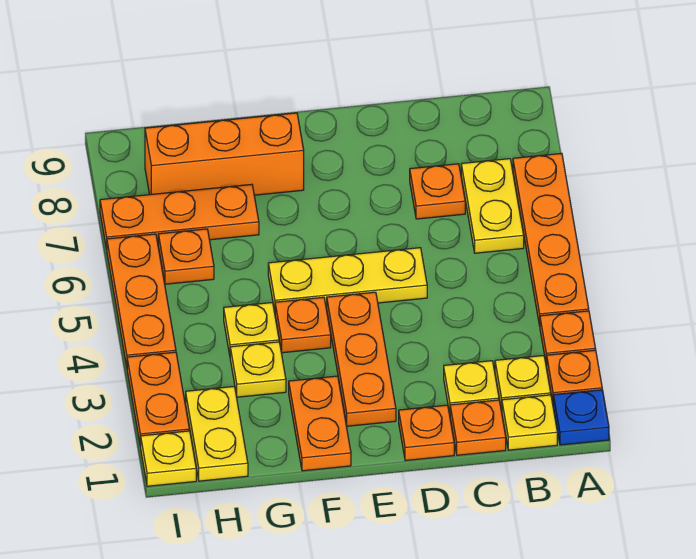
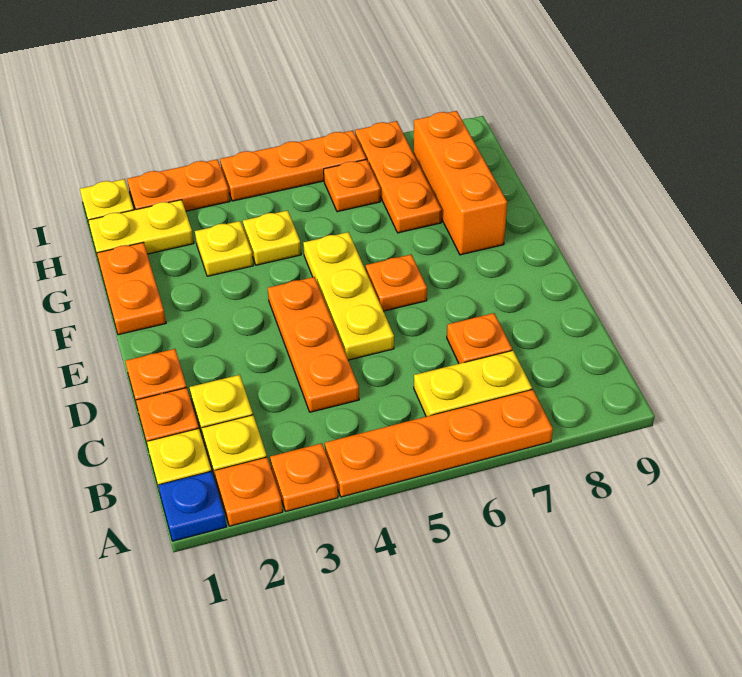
orange 1x3 plate [326,292,396,426] -> orange 1x3 plate turned to [268,277,359,412]
orange 1x2 plate [289,376,351,471] -> orange 1x2 plate turned to [97,242,166,335]
orange 1x1 plate [275,297,331,353] -> orange 1x1 plate moved to [366,255,427,311]

